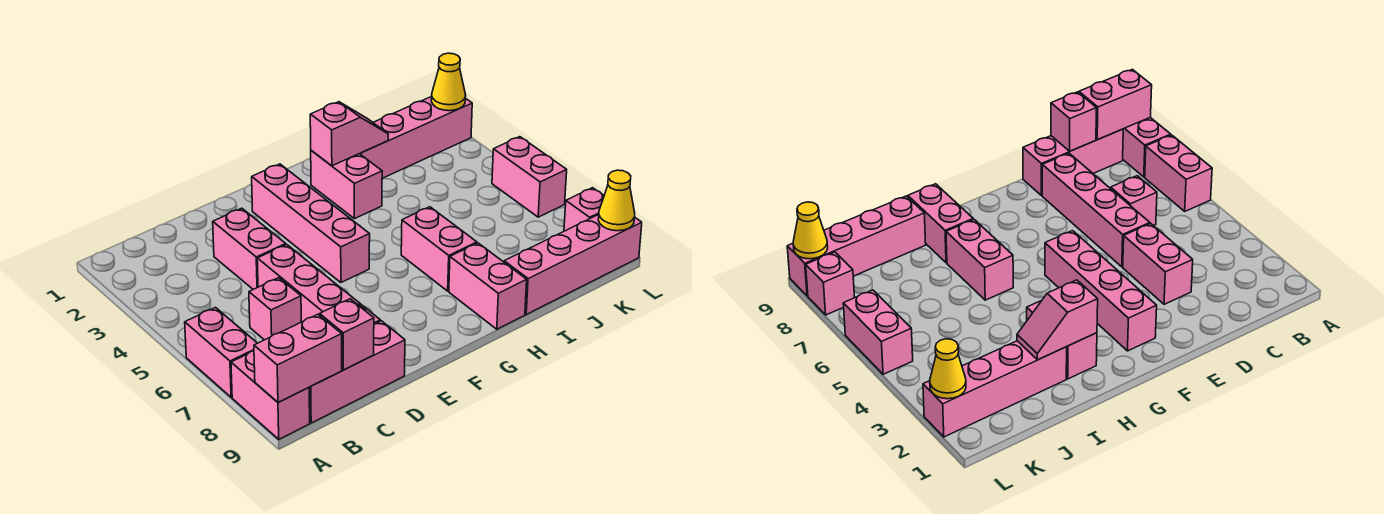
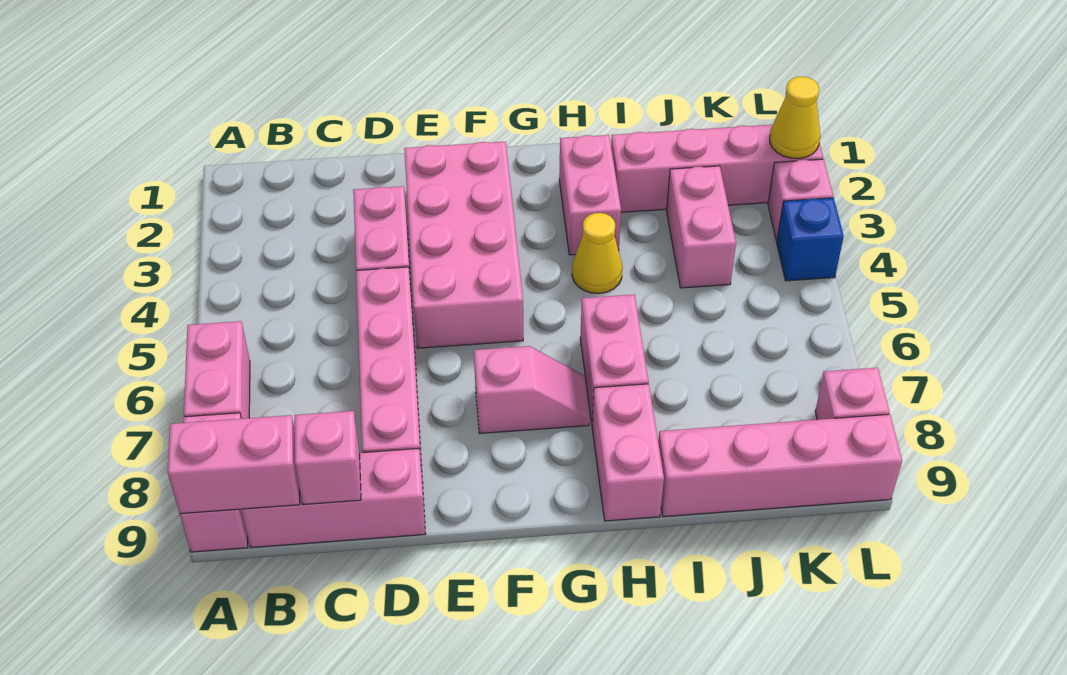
pink 1x1 brick [249,278,301,340] -> pink 1x1 brick moved to [768,159,833,241]
pink 1x4 brick [252,164,370,282] -> pink 2x4 brick [404,142,523,348]
pink 1x2 slope [310,102,388,166] -> pink 1x2 slope moved to [474,346,589,433]
none -> blue 1x1 brick [777,198,844,281]
pink 1x2 brick [492,137,567,217] -> pink 1x2 brick moved to [666,166,736,288]
yellow 1x1 cone [598,170,635,231] -> yellow 1x1 cone moved to [572,213,622,293]

